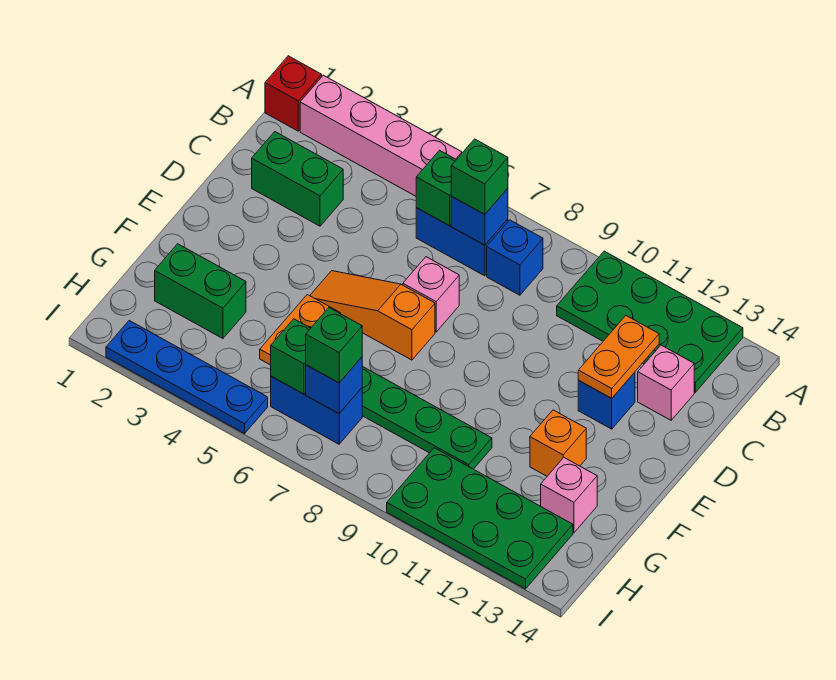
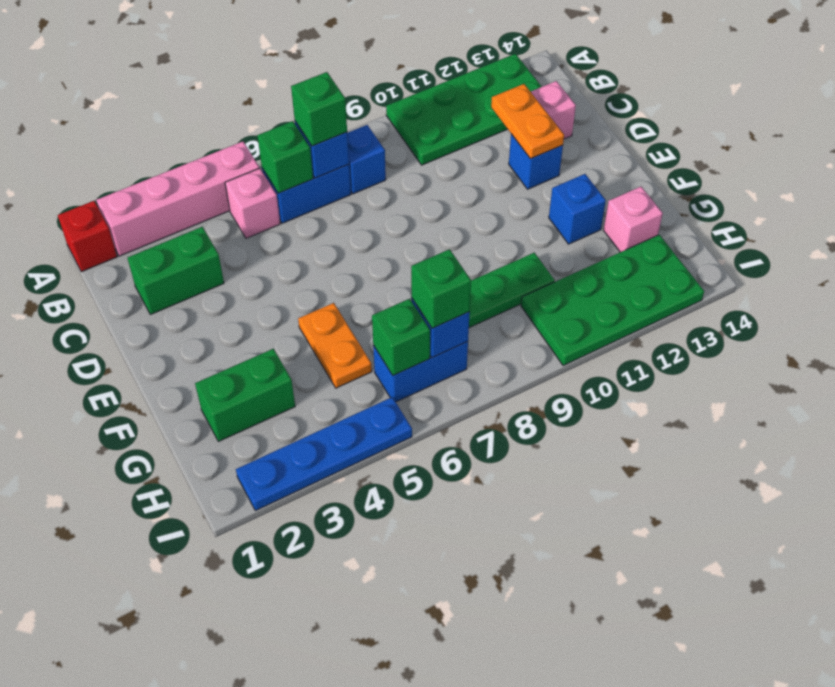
pink 1x1 brick [403,257,459,332] -> pink 1x1 brick moved to [225,168,280,238]
orange 1x3 slope [310,271,435,360] -> none
orange 1x1 brick [530,410,586,476] -> blue 1x1 brick [549,174,606,244]

